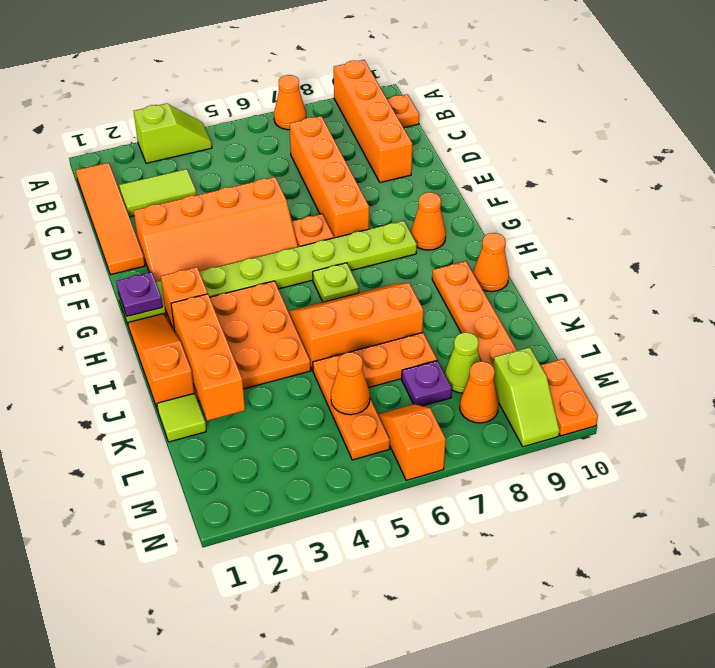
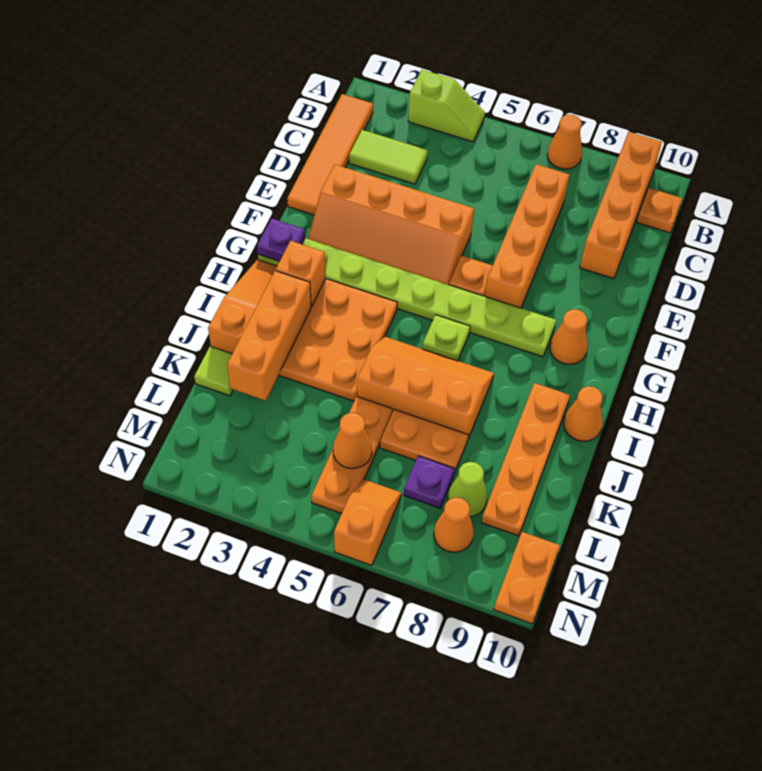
lime 1x2 slope [493,347,560,447] -> none

